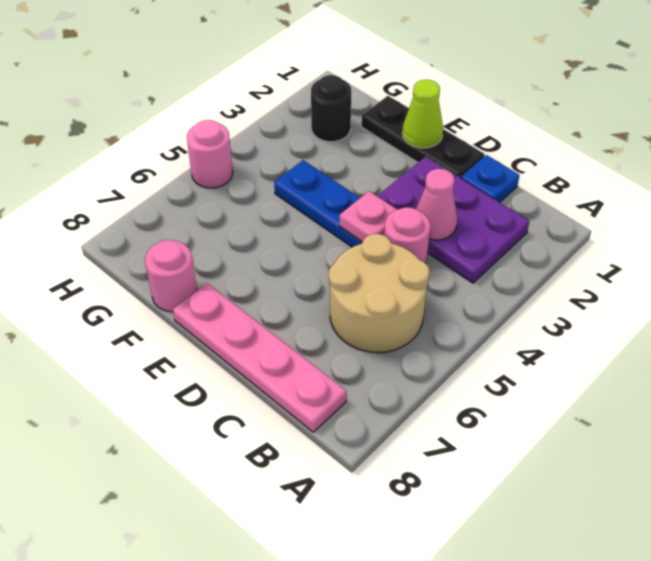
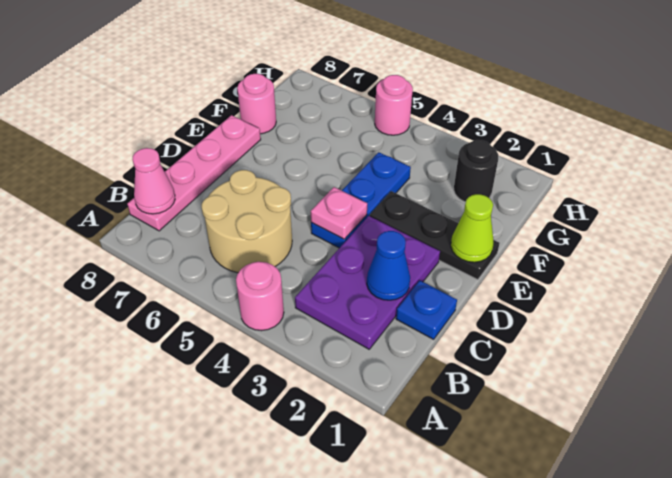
none -> blue 1x1 cone [367,231,410,300]
pink 1x1 cone [416,169,458,240] -> pink 1x1 cone moved to [133,148,175,214]
pink 1x1 round brick [384,207,430,263] -> pink 1x1 round brick moved to [236,262,284,331]
black 1x3 plate [362,96,485,178] -> black 1x3 plate turned to [370,191,500,280]

